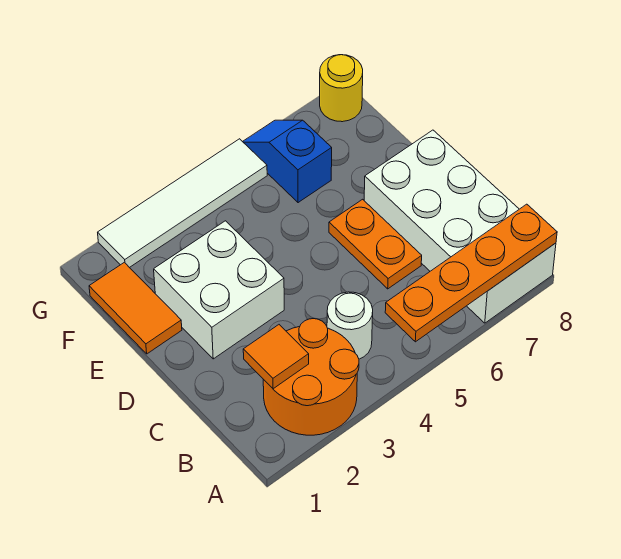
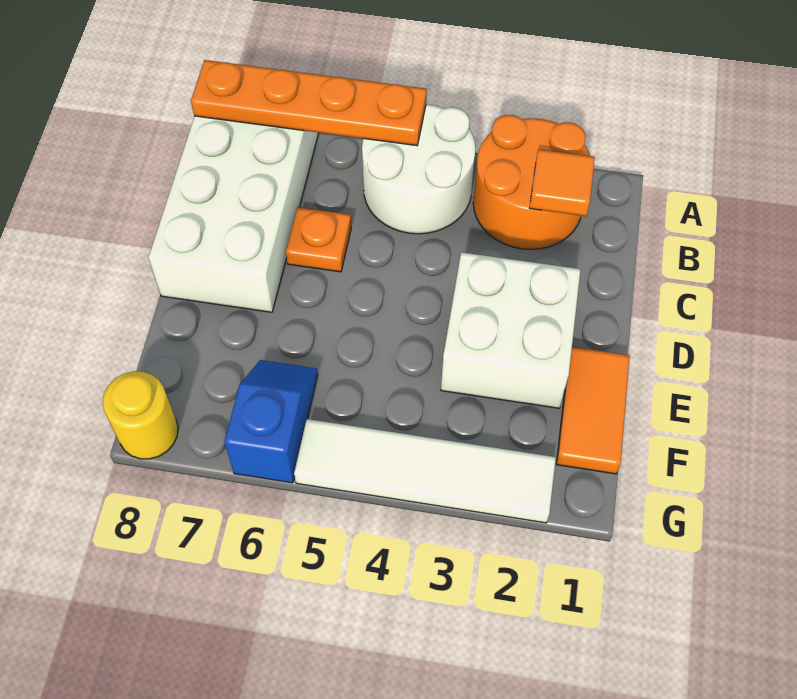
white 1x1 round brick [327,292,373,359] -> white 2x2 round brick [362,104,475,234]
orange 1x2 plate [329,199,422,289] -> orange 1x1 plate [286,207,351,272]
blue 1x2 slope [243,120,332,203] -> blue 1x2 slope turned to [224,360,318,483]

